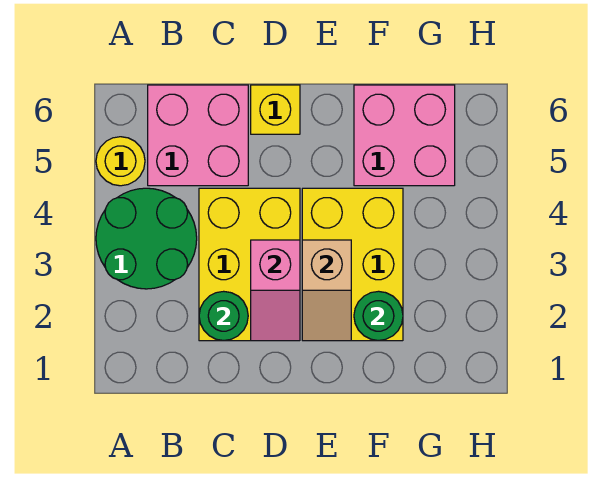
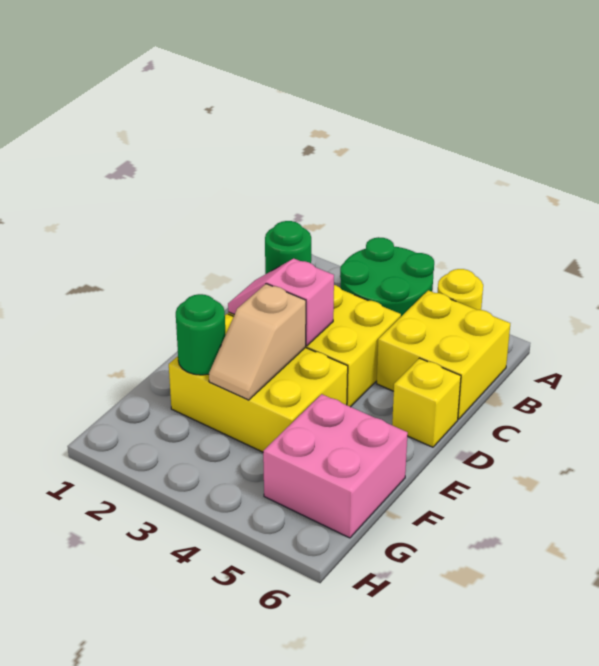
pink 2x2 brick [148,85,248,186] -> yellow 2x2 brick [376,290,510,419]
tan 1x2 slope [302,240,351,341] -> tan 1x2 slope turned to [209,284,306,400]

